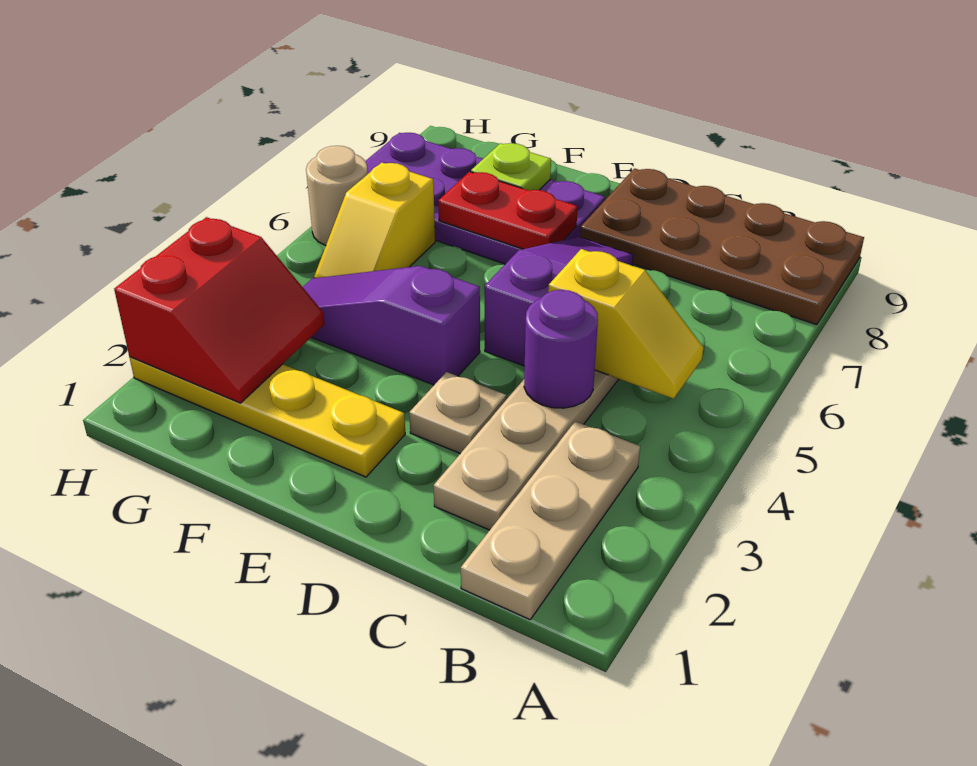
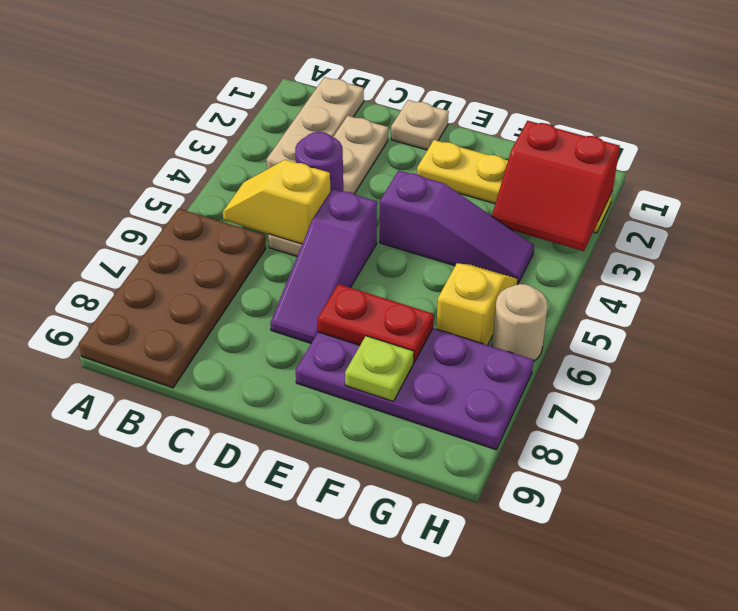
brown 2x4 plate [580,169,864,325] -> brown 2x4 plate turned to [79,209,266,388]
tan 1x1 plate [409,372,506,453] -> tan 1x1 plate moved to [391,100,449,150]
red 2x2 slope [114,217,325,403] -> red 2x2 slope turned to [492,121,620,251]

